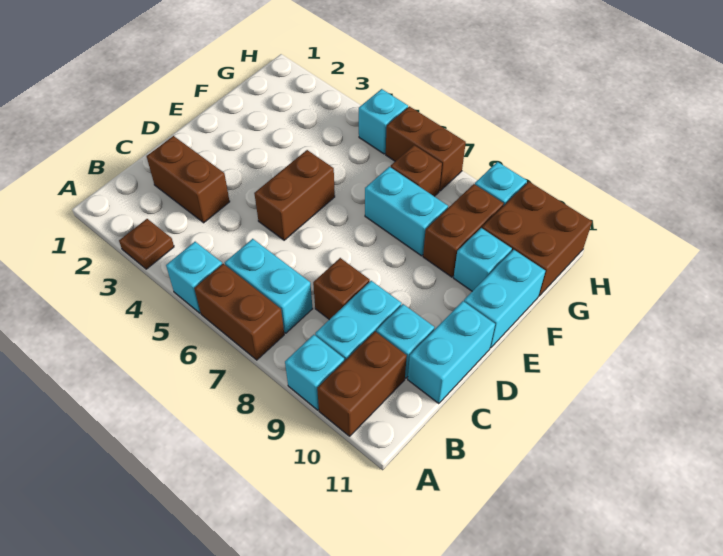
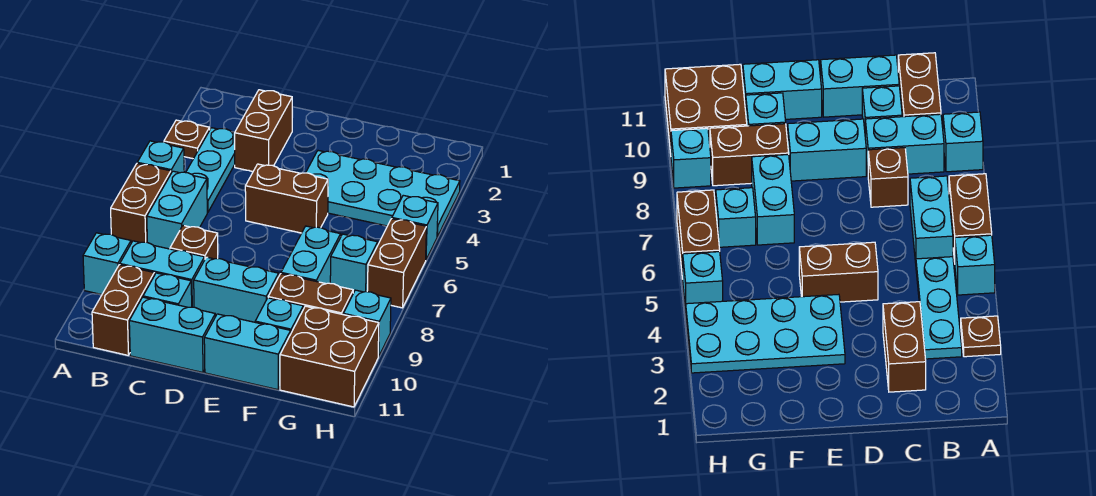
brown 1x2 brick [317,332,407,436] -> brown 1x2 brick turned to [92,265,154,355]
none -> cyan 1x3 plate [186,128,235,213]
none -> cyan 1x2 brick [194,257,279,322]
none -> cyan 2x4 plate [306,151,460,237]
brown 1x1 brick [391,145,442,196] -> cyan 1x1 brick [330,234,378,293]

